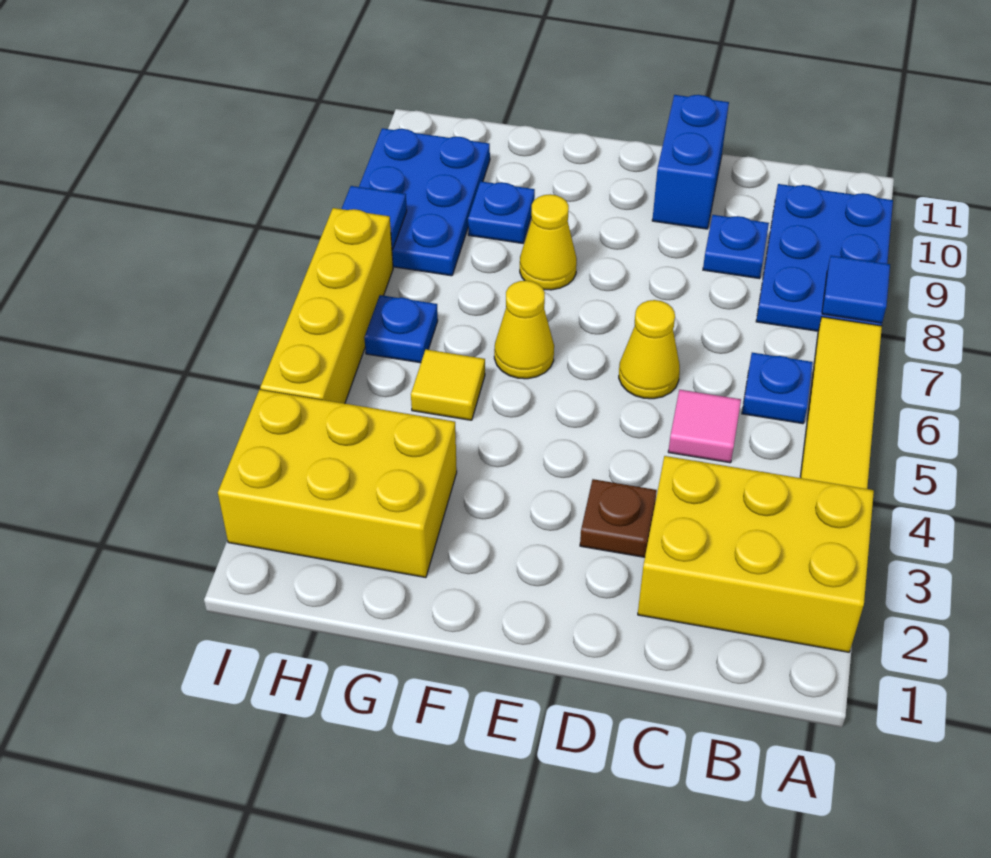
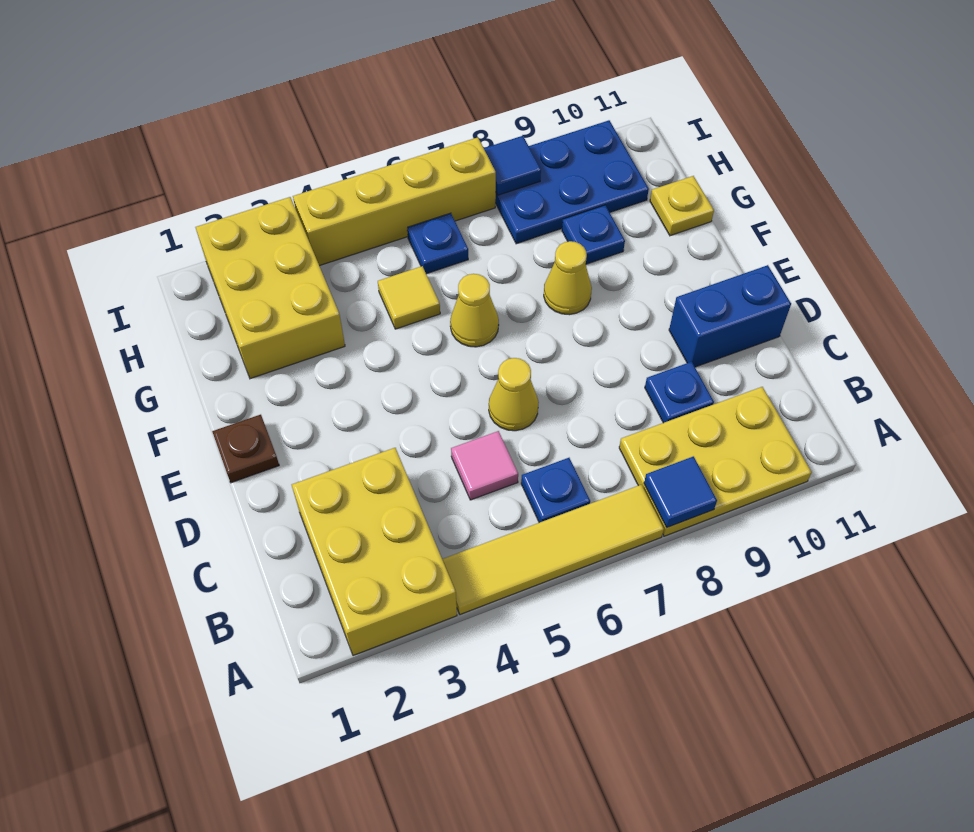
blue 2x3 plate [756,184,893,331] -> yellow 2x3 plate [619,387,812,536]
brown 1x1 plate [580,479,657,557] -> brown 1x1 plate moved to [212,415,279,483]
none -> yellow 1x1 plate [650,176,714,236]

